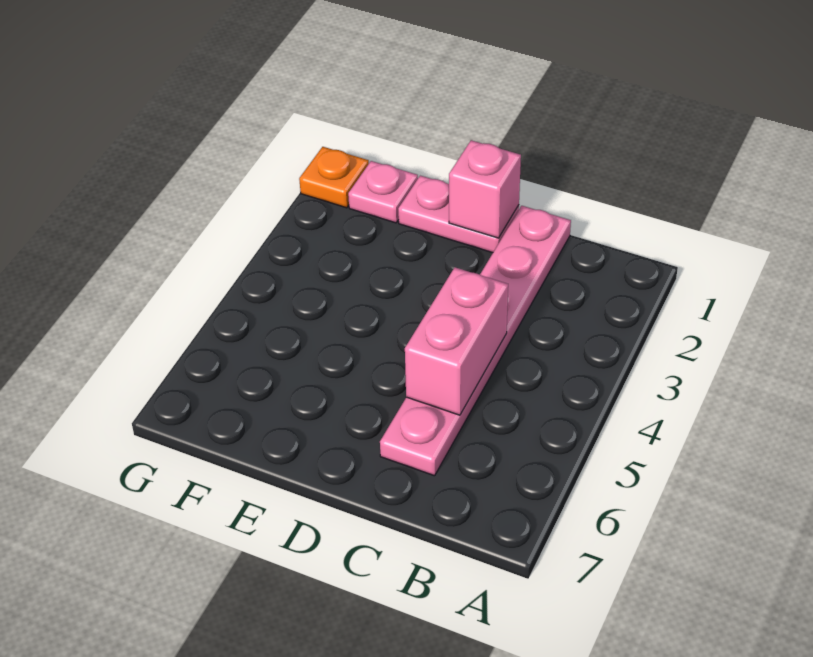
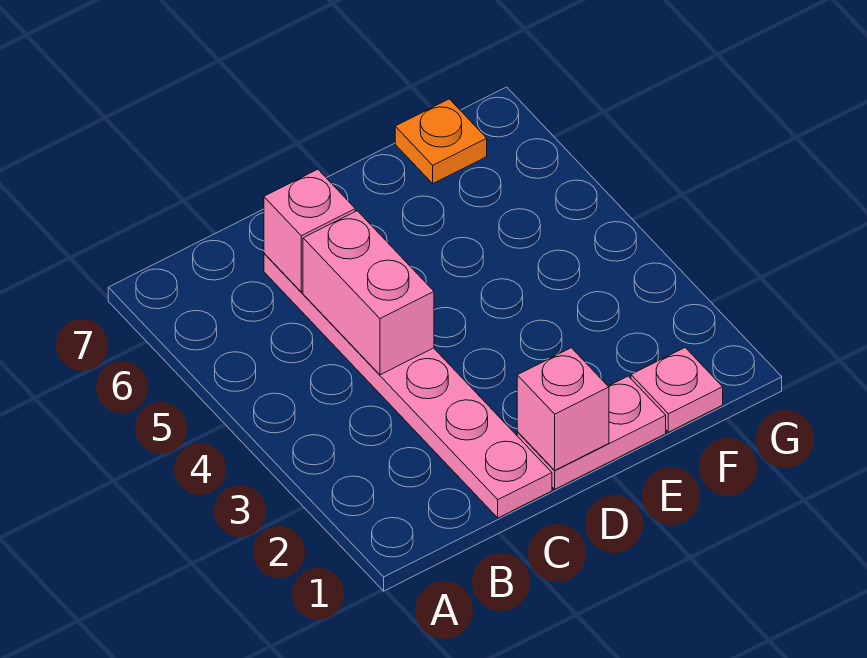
none -> pink 1x1 brick [264,169,355,292]
orange 1x1 plate [299,147,369,208] -> orange 1x1 plate moved to [395,99,487,183]

